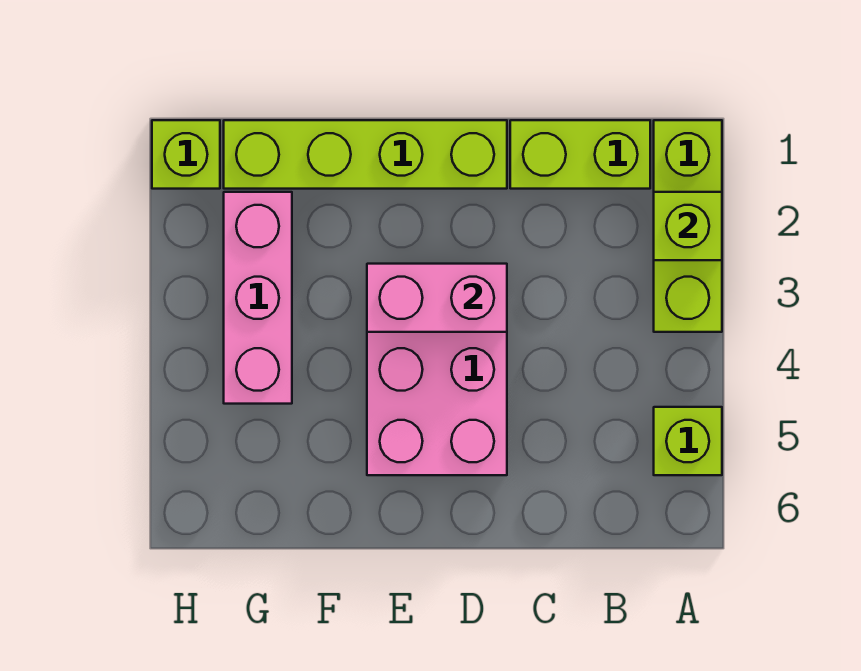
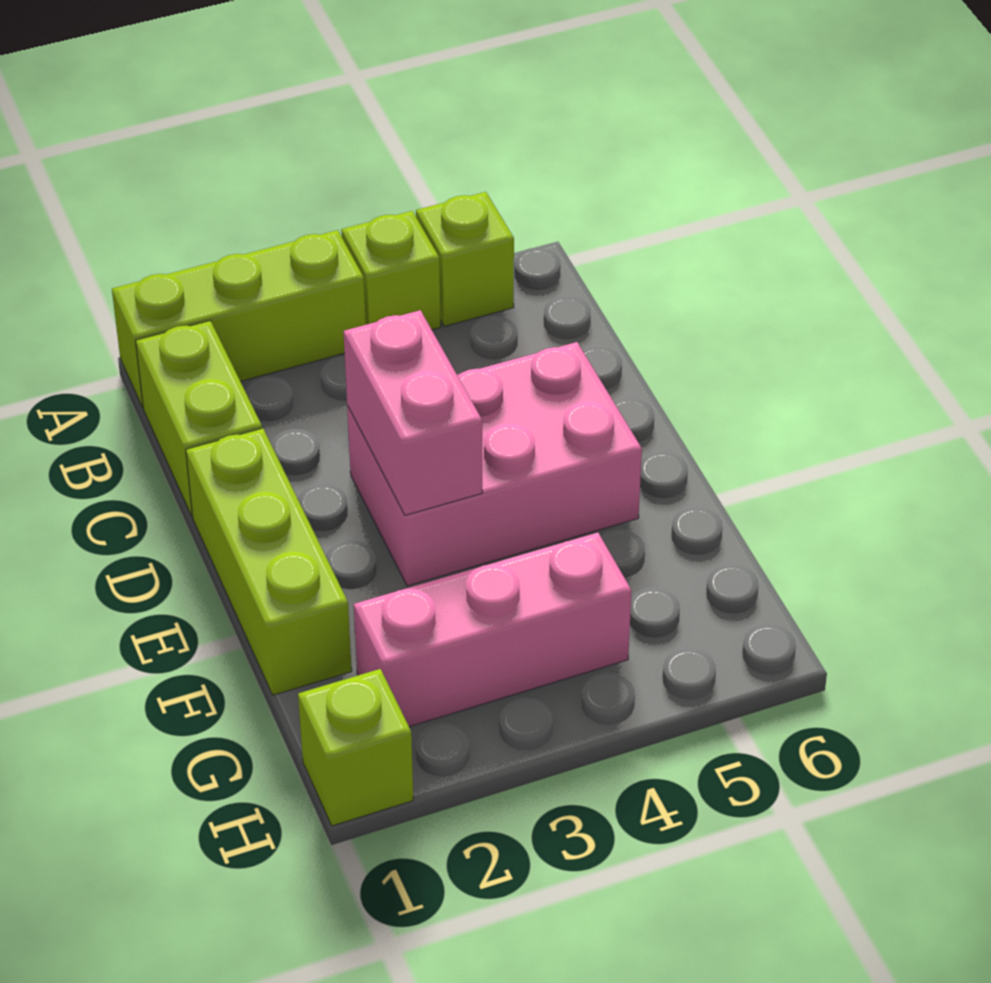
lime 1x1 brick [654,192,722,260] -> lime 1x1 brick moved to [341,211,441,330]
lime 1x4 brick [224,120,507,189] -> lime 1x3 brick [186,428,352,695]

